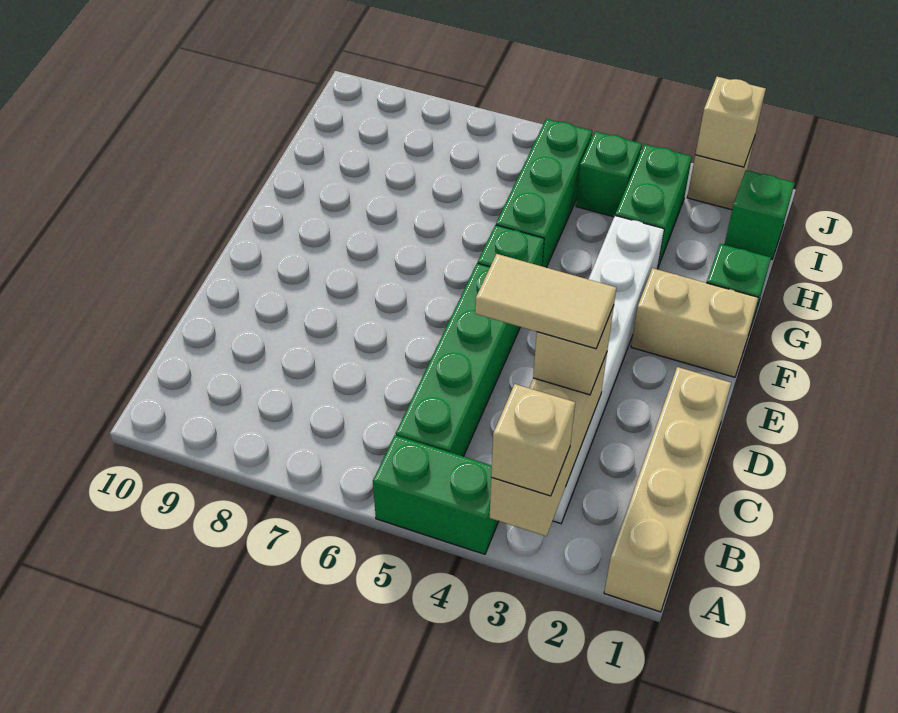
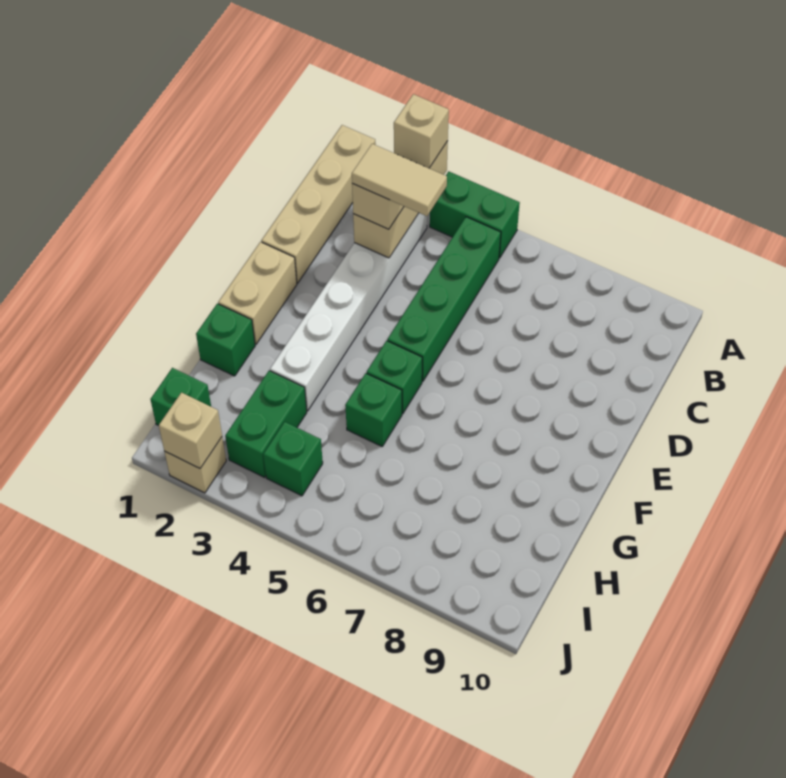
tan 1x2 brick [631,268,758,377] -> tan 1x2 brick turned to [218,242,297,344]
green 1x3 brick [496,119,592,268] -> green 1x1 brick [345,373,402,446]

